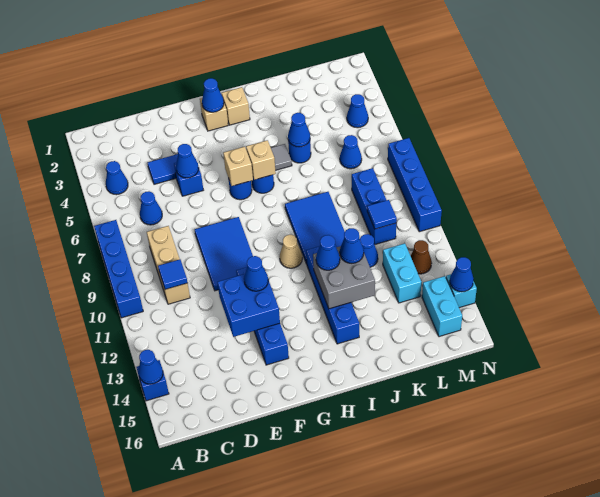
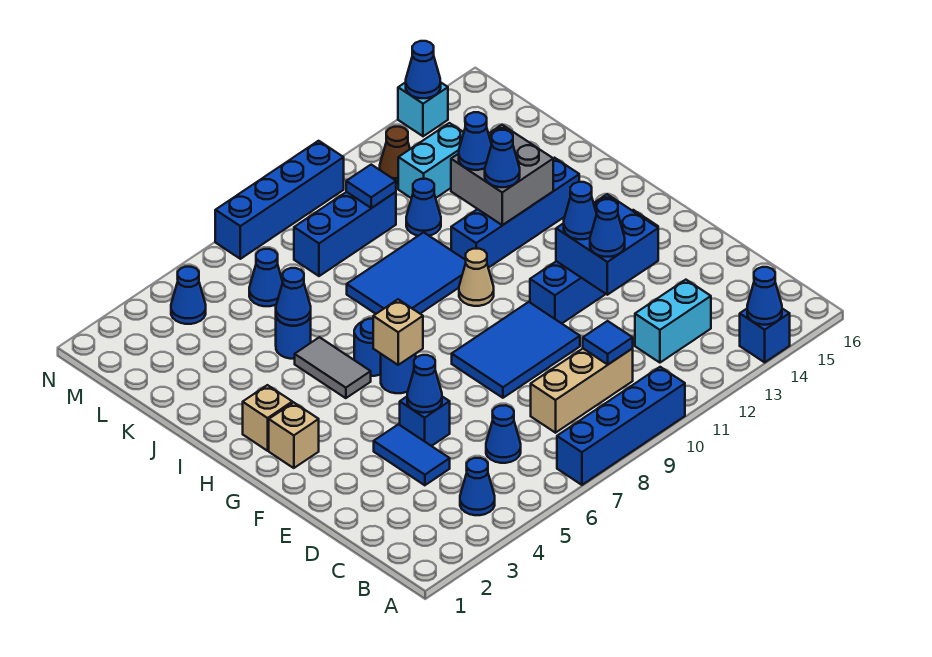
blue 1x1 cone [202,78,224,112] -> blue 1x1 cone moved to [590,199,625,257]
tan 1x1 brick [246,140,276,180] -> none
cyan 1x2 brick [422,276,462,337] -> cyan 1x2 brick moved to [635,280,711,363]

